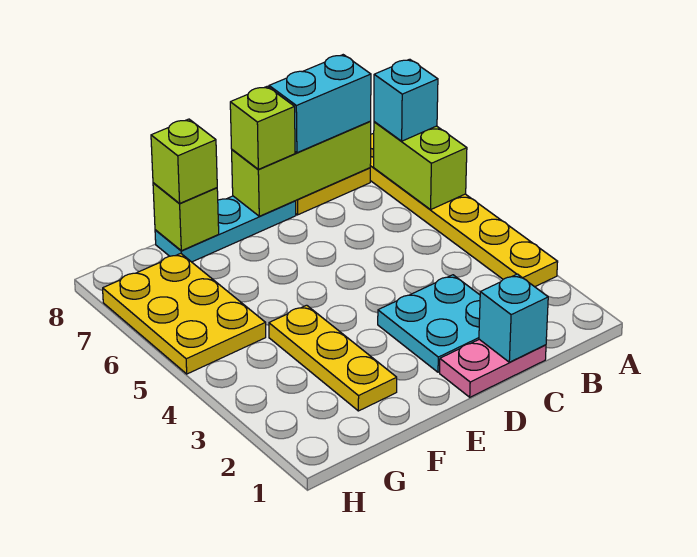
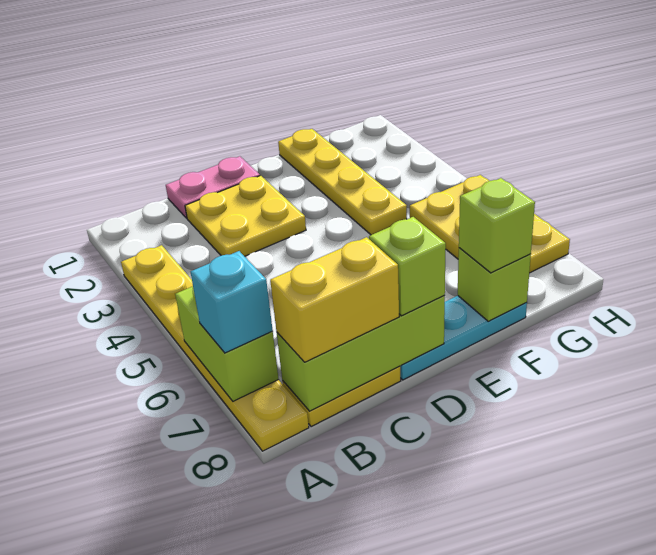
cyan 1x2 brick [269,55,371,153] -> yellow 1x2 brick [270,237,399,362]
cyan 1x1 brick [479,274,548,362] -> none
cyan 2x2 plate [378,275,480,372] -> yellow 2x2 plate [185,176,306,256]
yellow 1x3 plate [269,305,397,411] -> yellow 1x4 plate [278,129,407,235]

